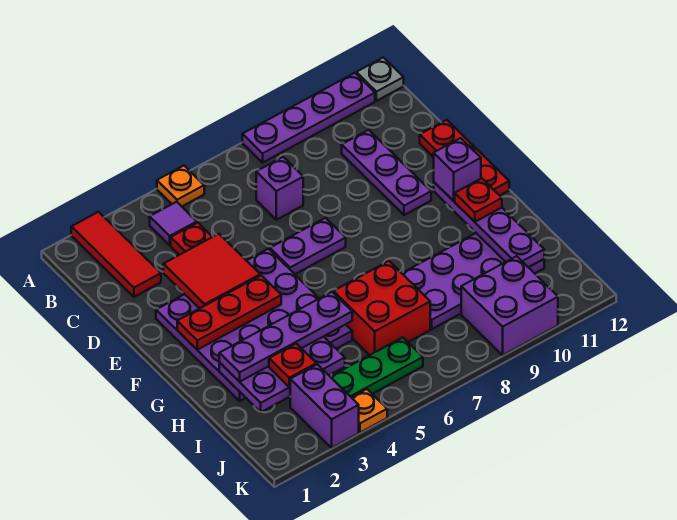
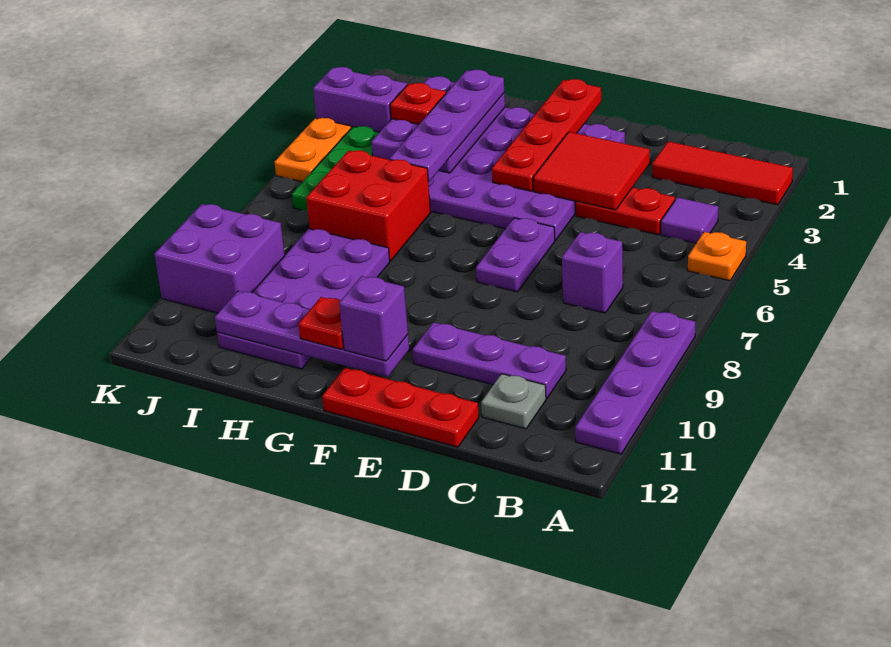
grey 1x1 plate [356,57,404,101] -> grey 1x1 plate moved to [481,374,546,429]
red 1x3 plate [177,275,281,350] -> red 1x4 plate [492,79,601,191]
orange 1x1 plate [351,389,387,433] -> orange 1x2 plate [274,118,351,182]

